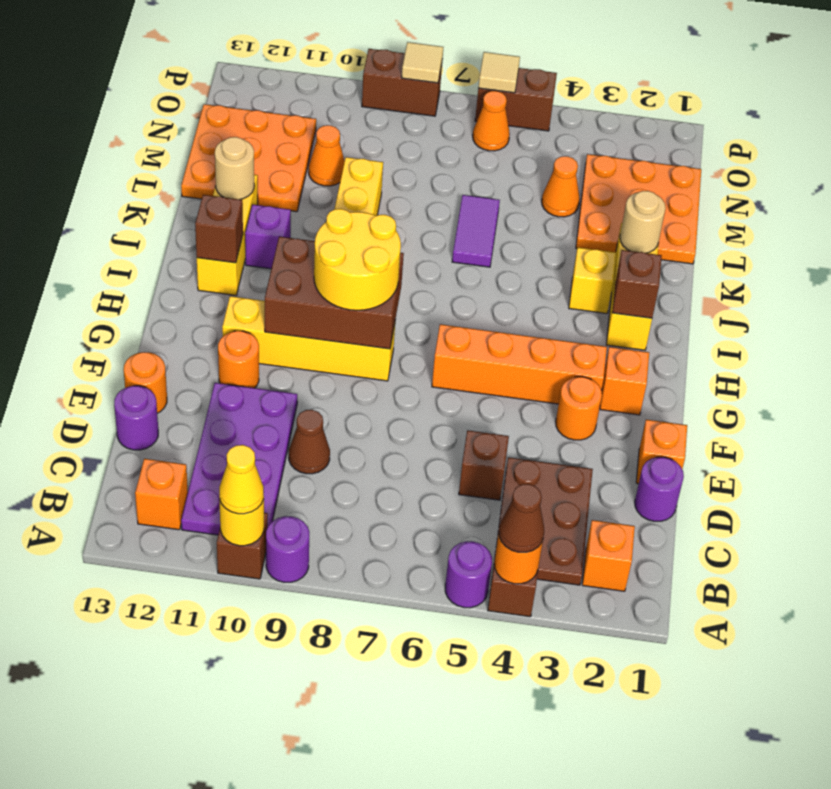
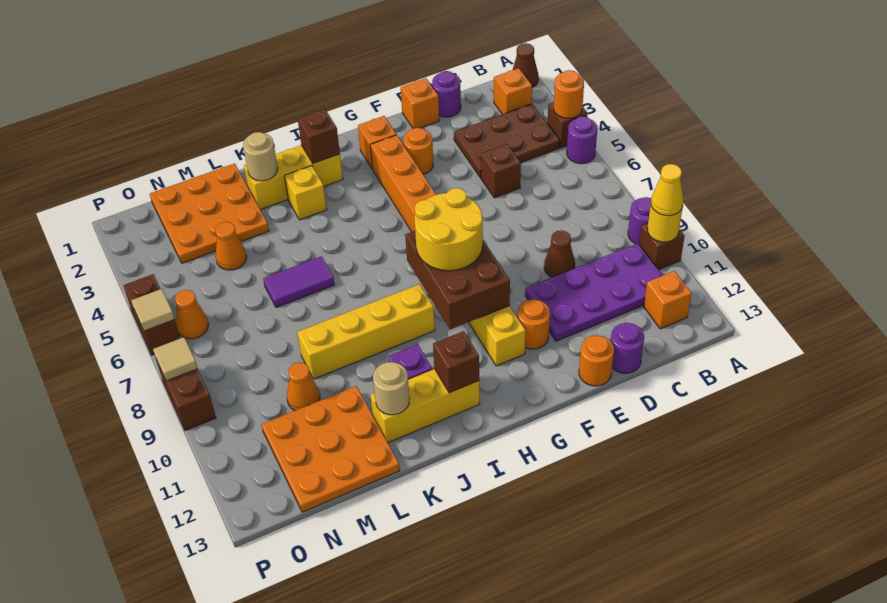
brown 1x1 cone [499,484,544,552] -> brown 1x1 cone moved to [513,43,538,87]

